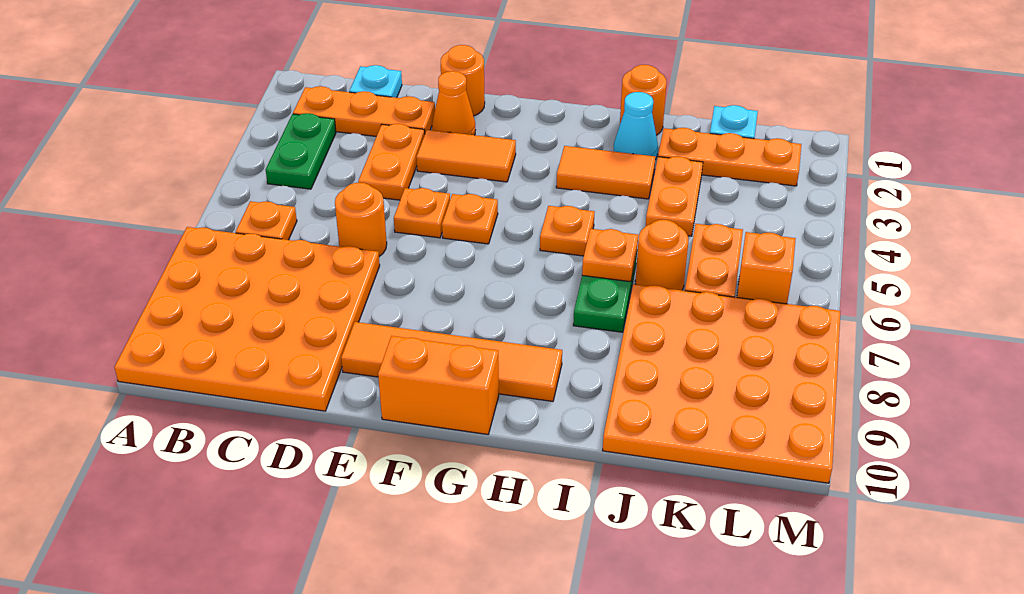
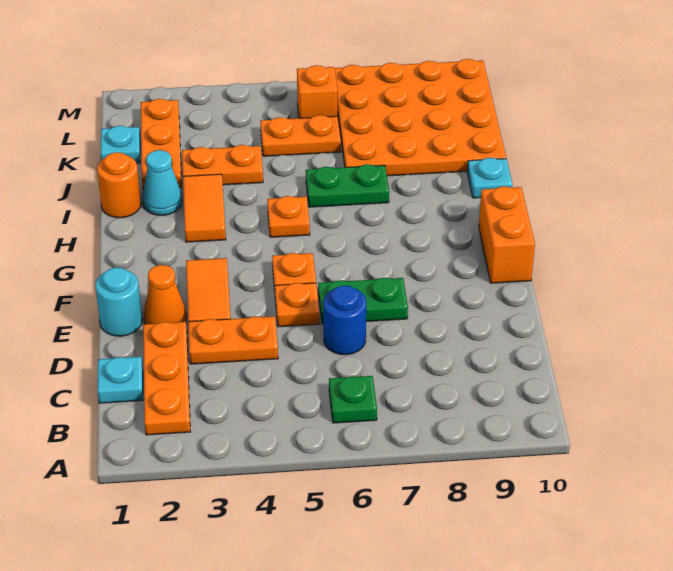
orange 4x4 plate [114,227,380,411] -> none
green 1x2 plate [266,113,336,189] -> green 1x2 plate moved to [318,278,408,324]
orange 1x1 plate [236,201,297,240] -> green 1x1 plate [329,376,377,423]
orange 1x1 round brick [335,183,387,256] -> blue 1x1 round brick [323,285,366,355]
orange 1x1 round brick [441,45,485,116] -> cyan 1x1 round brick [95,267,142,336]
orange 1x4 tile [341,322,562,401] -> none
orange 1x1 plate [582,229,638,282] -> none
none -> cyan 1x1 plate [467,158,512,198]
orange 1x1 round brick [635,220,688,290] -> none

